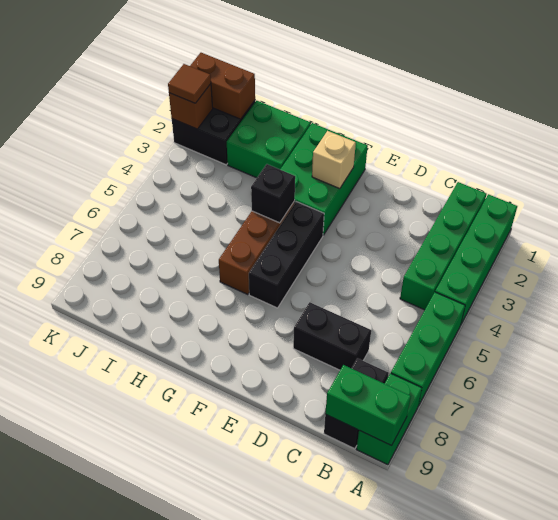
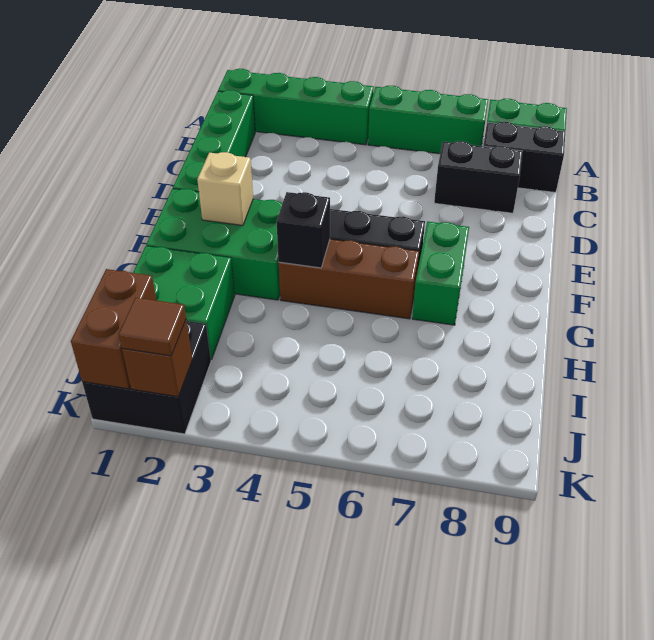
green 1x2 brick [325,365,411,446] -> green 1x2 brick moved to [412,222,469,325]
green 1x4 brick [400,182,486,310] -> green 1x4 brick turned to [173,90,255,192]
black 1x2 brick [293,302,371,370] -> black 1x2 brick turned to [434,141,522,213]

